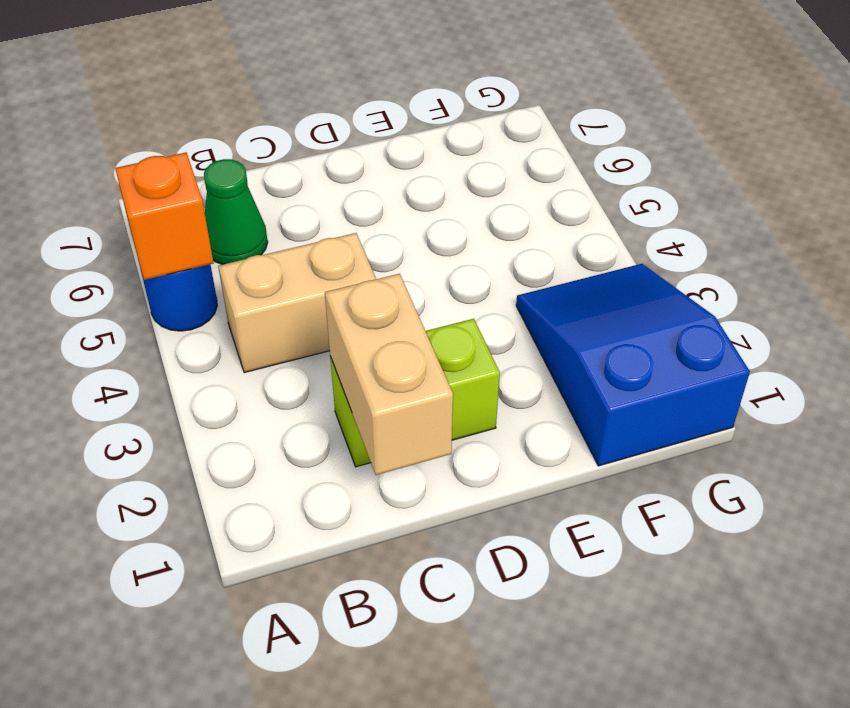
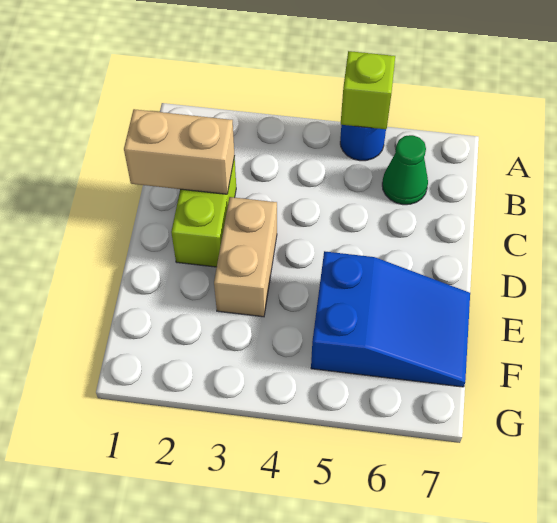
orange 1x1 brick [115,153,214,280] -> lime 1x1 brick [341,51,395,129]
tan 1x2 brick [218,233,376,373] -> tan 1x2 brick moved to [214,197,277,317]
blue 2x3 slope [516,264,750,466] -> blue 2x3 slope moved to [311,251,470,387]

